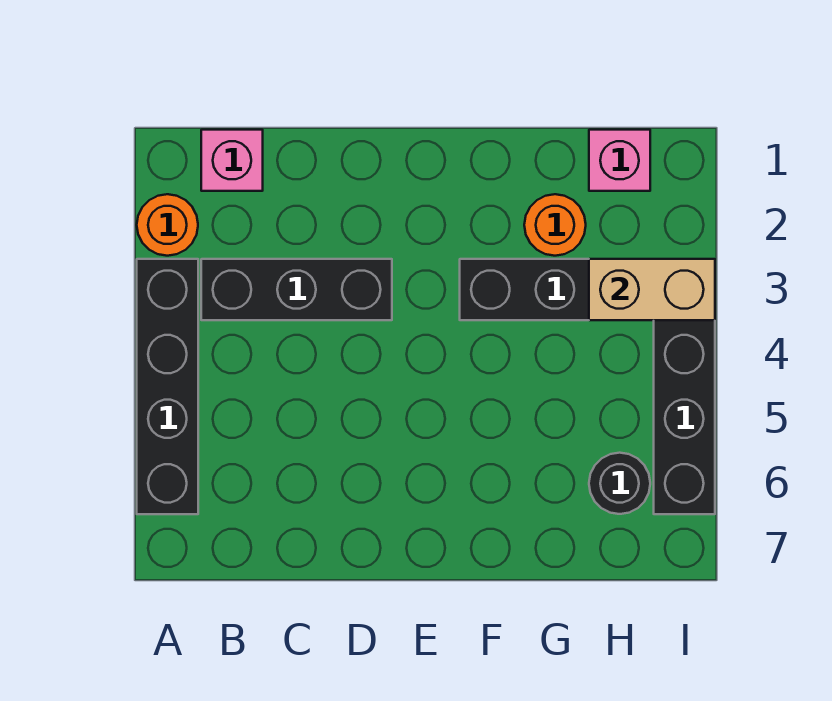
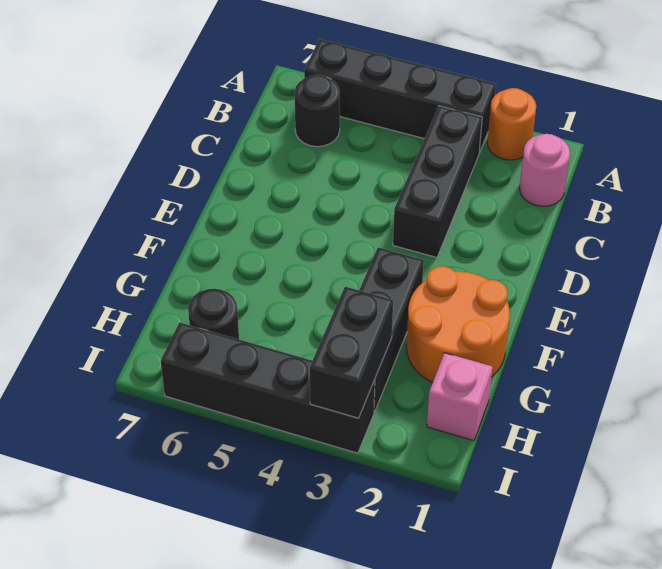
pink 1x1 brick [201,130,263,191] -> pink 1x1 round brick [519,134,570,206]
none -> black 1x1 round brick [295,75,340,147]
orange 1x1 round brick [524,194,586,256] -> orange 2x2 round brick [406,266,510,383]
tan 1x2 brick [589,259,715,320] -> black 1x2 brick [310,287,393,418]

